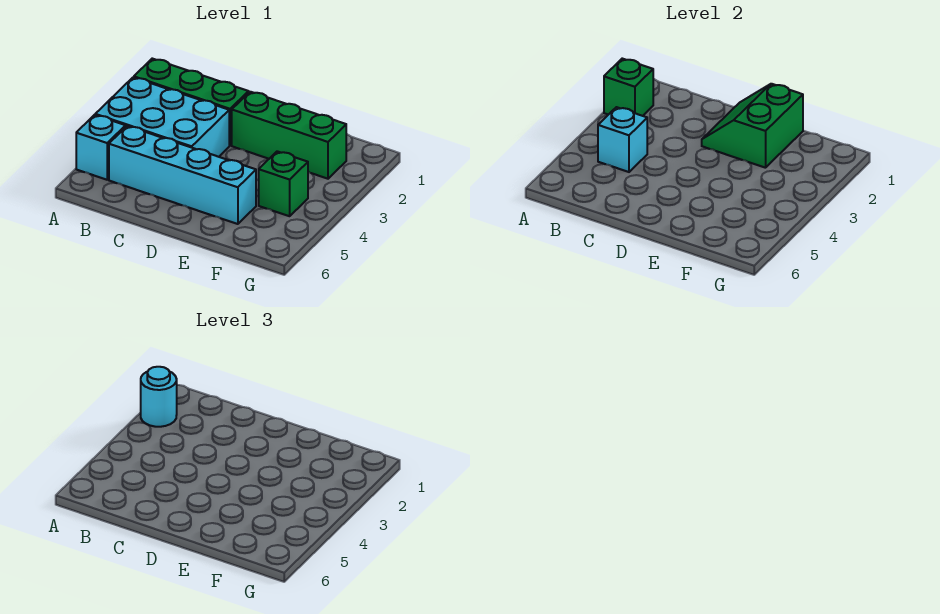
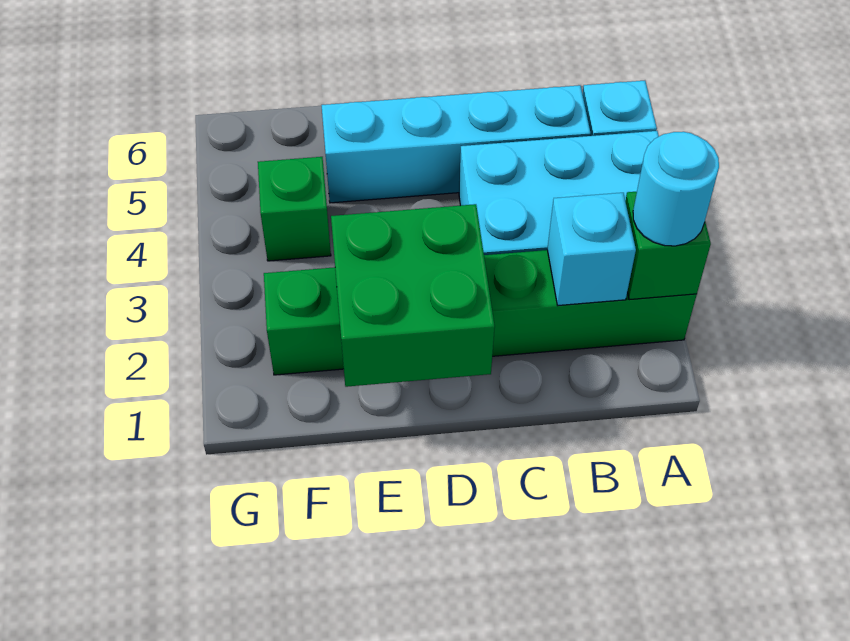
cyan 1x1 brick [598,107,647,172] -> cyan 1x1 brick moved to [547,193,636,305]
green 2x2 slope [702,84,803,168] -> green 2x2 brick [331,204,495,387]

